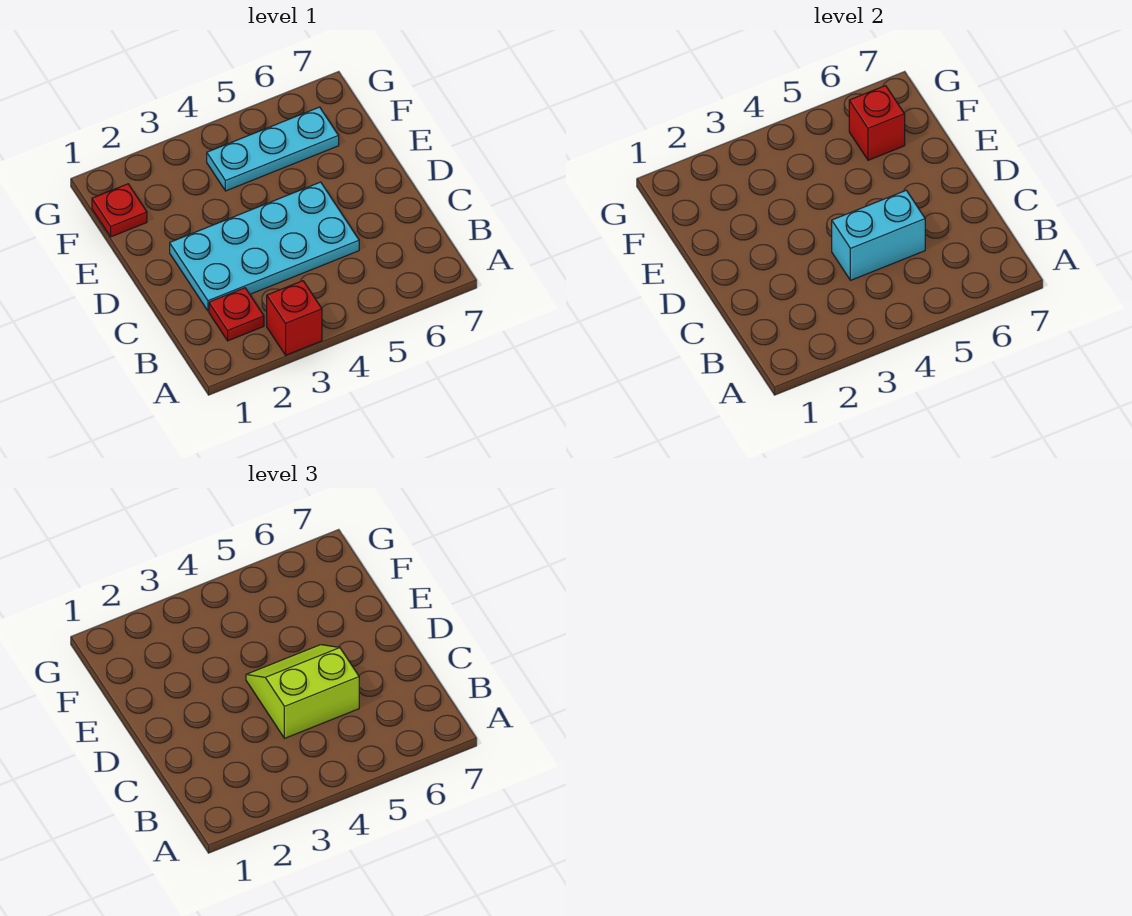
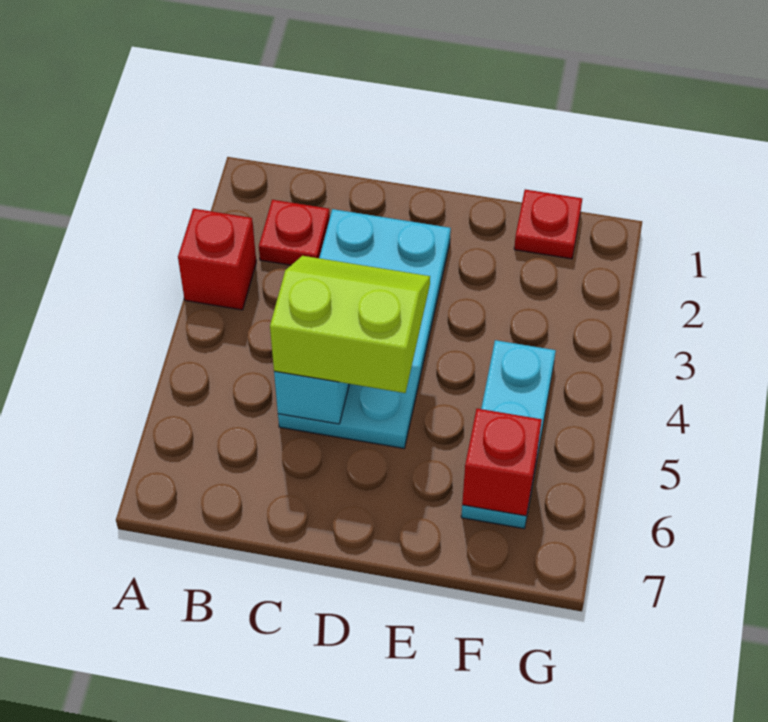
lime 2x2 slope [246,645,359,738] -> lime 2x2 slope turned to [270,256,430,393]

